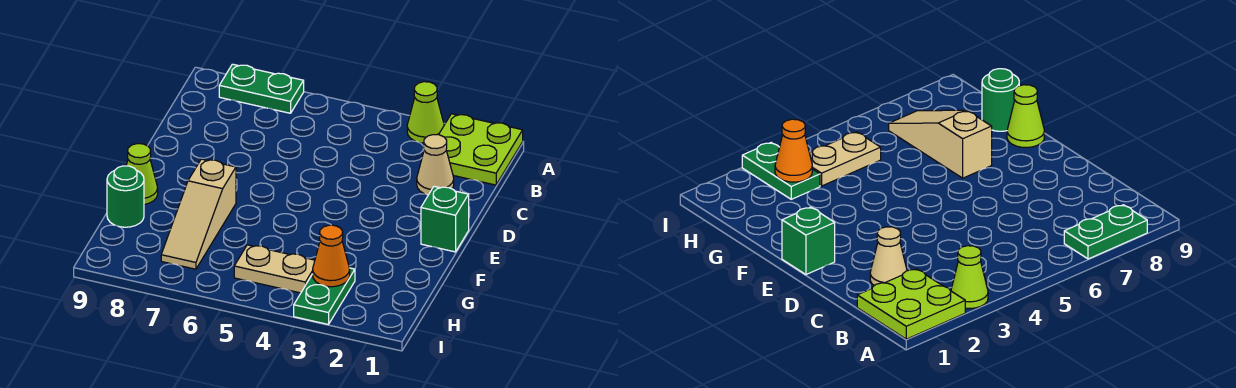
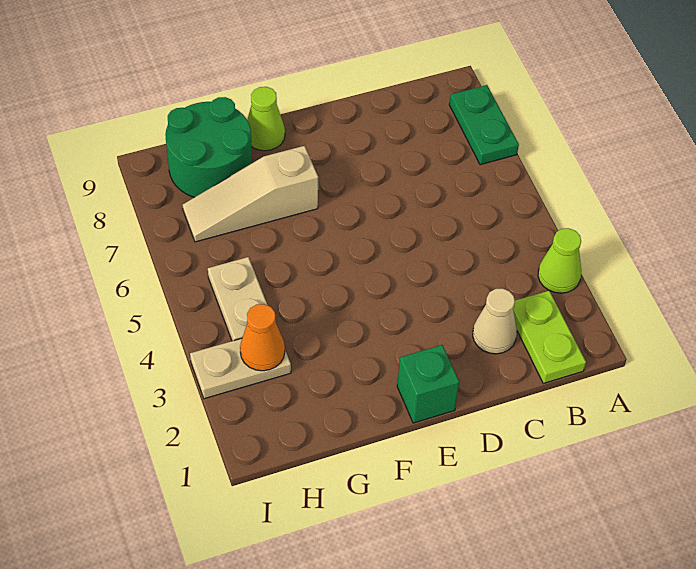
lime 2x2 plate [439,114,523,185] -> lime 1x2 plate [513,291,586,383]
green 1x1 round brick [107,166,144,227] -> green 2x2 round brick [165,97,252,197]
green 1x2 plate [294,268,355,324] -> tan 1x2 plate [190,338,291,399]

